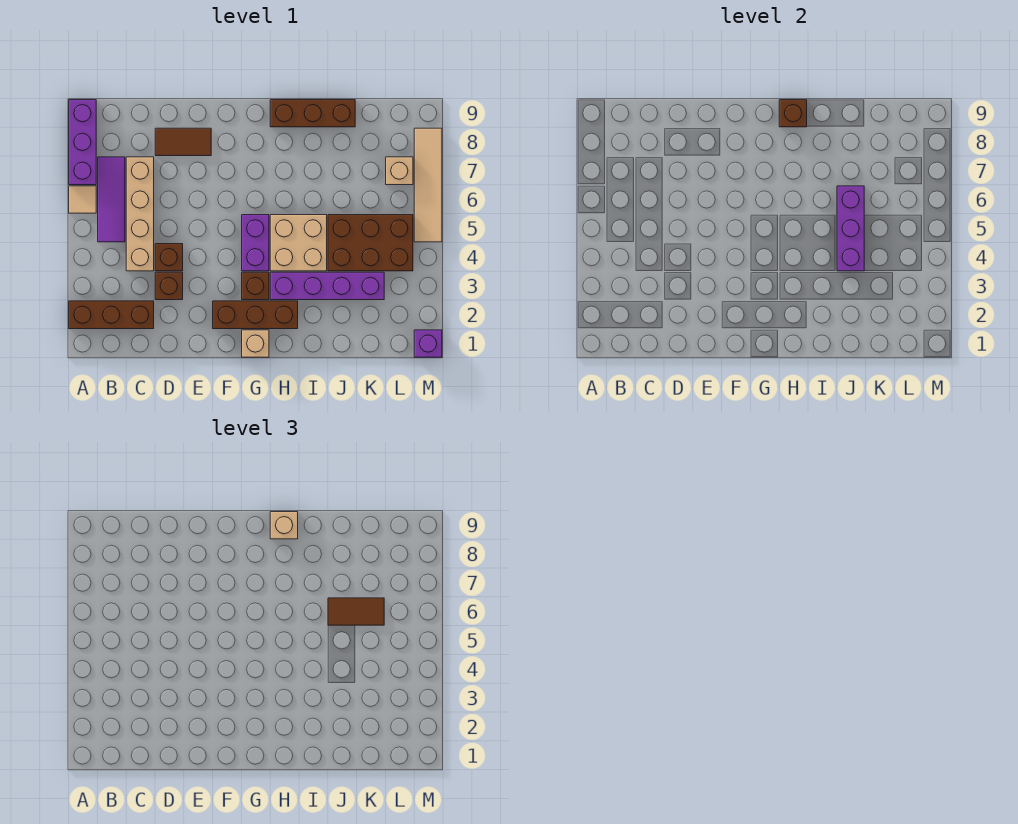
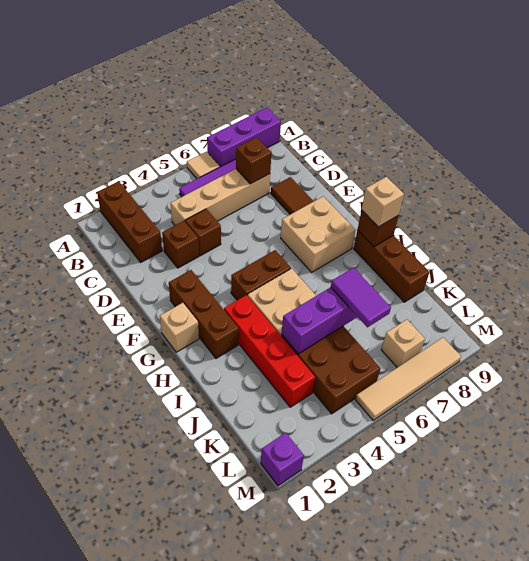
none -> tan 2x2 brick [281,197,355,272]
brown 1x1 brick [242,272,269,300] -> brown 1x1 brick moved to [236,137,271,184]
purple 1x2 brick [242,215,269,271] -> brown 1x2 brick [231,250,291,300]
purple 1x4 brick [270,272,384,300] -> red 1x4 brick [224,295,315,407]
brown 1x2 tile [328,598,384,625] -> purple 1x2 tile [331,268,391,327]

